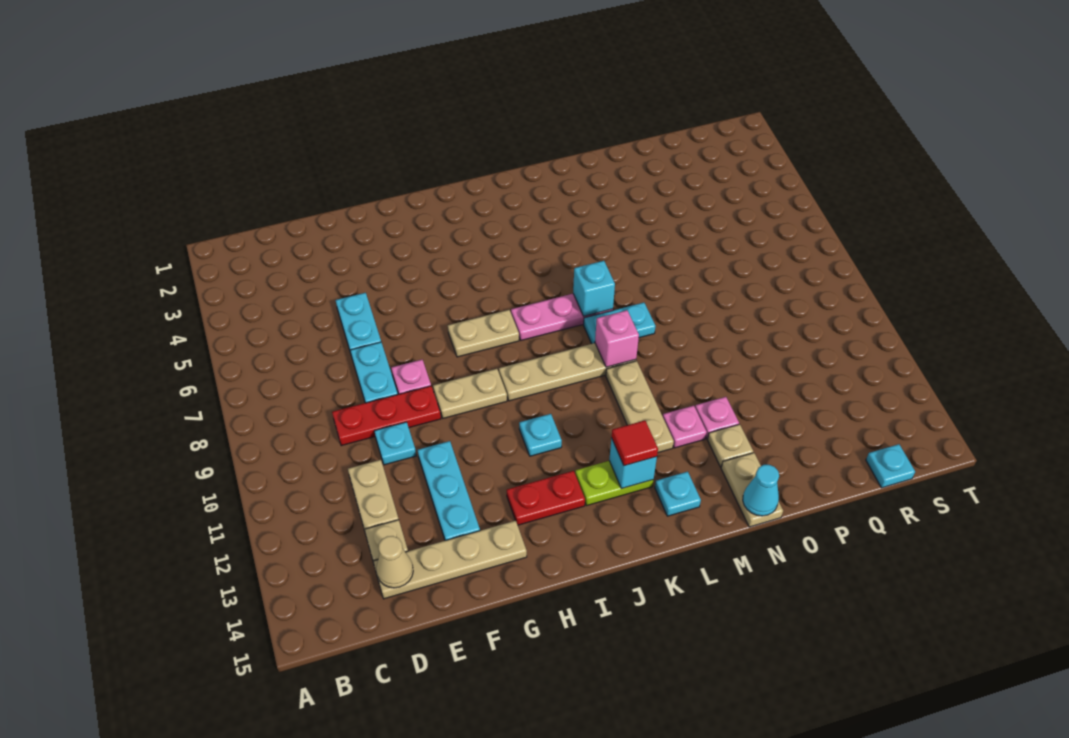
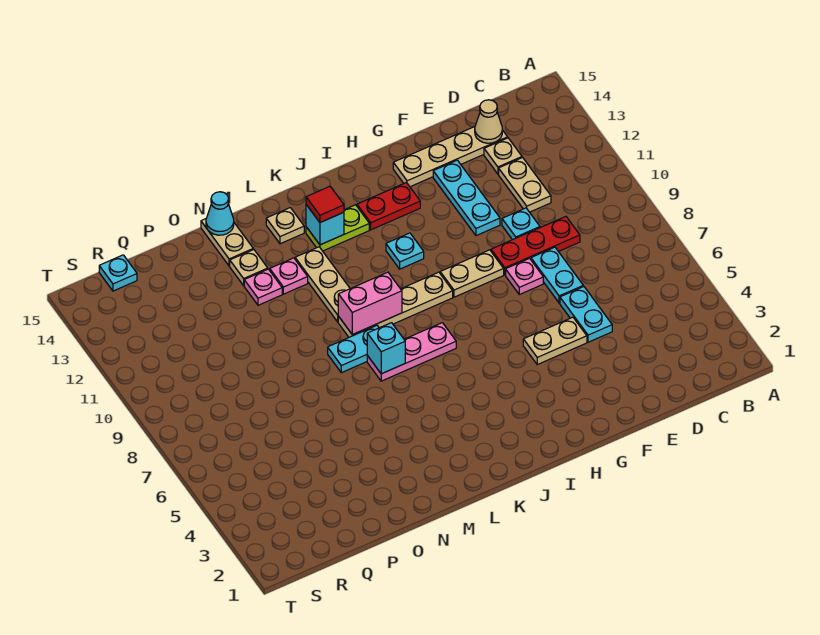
tan 1x2 plate [448,310,519,357] -> tan 1x2 plate moved to [523,317,587,365]
pink 1x1 brick [595,310,639,367] -> pink 1x2 brick [338,272,402,335]
cyan 1x1 plate [655,472,701,516] -> tan 1x1 plate [266,208,304,244]

